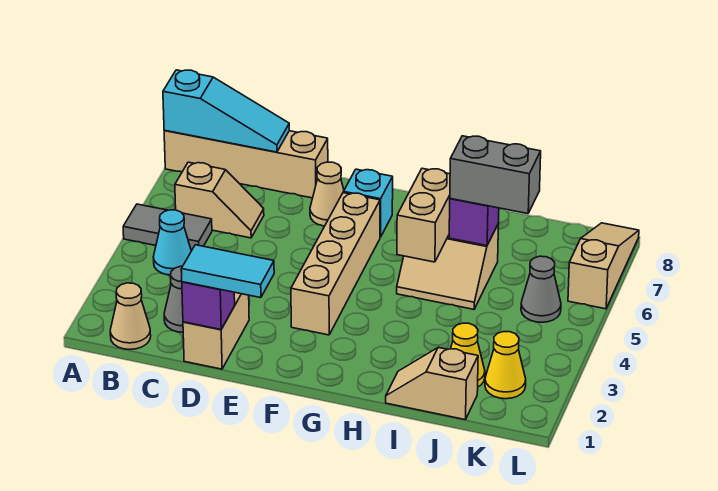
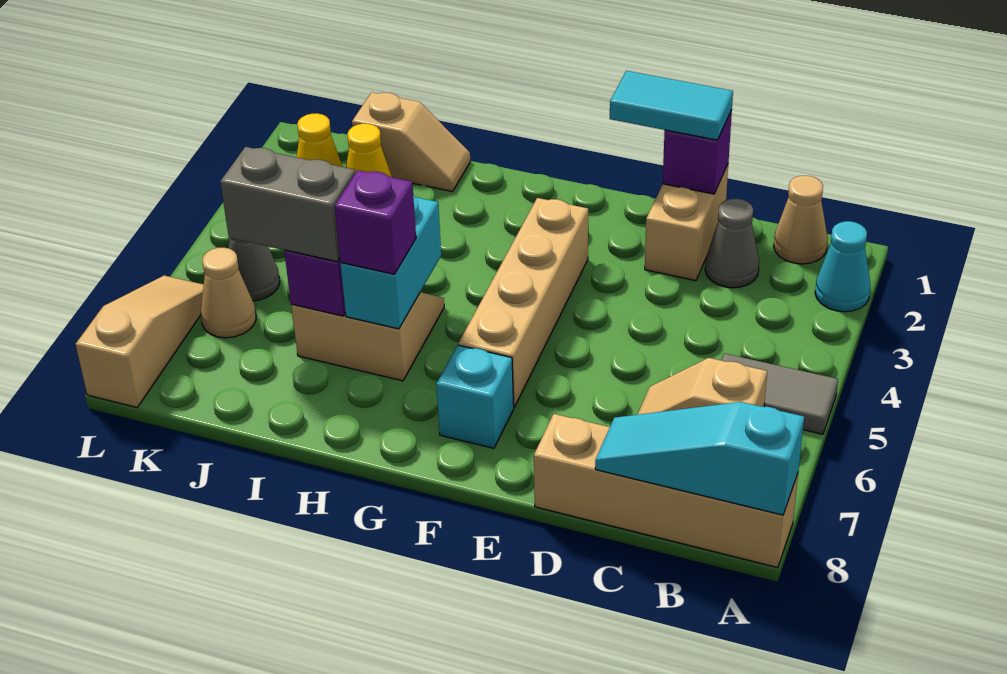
cyan 1x1 cone [153,210,191,275] -> cyan 1x1 cone moved to [815,221,871,312]
tan 1x1 cone [310,162,344,226] -> tan 1x1 cone moved to [201,248,256,338]
tan 1x2 brick [397,168,450,262] -> cyan 1x2 brick [340,195,441,329]
none -> purple 1x1 brick [334,170,416,274]
tan 1x3 slope [568,223,639,309] -> tan 1x3 slope turned to [76,275,204,407]

